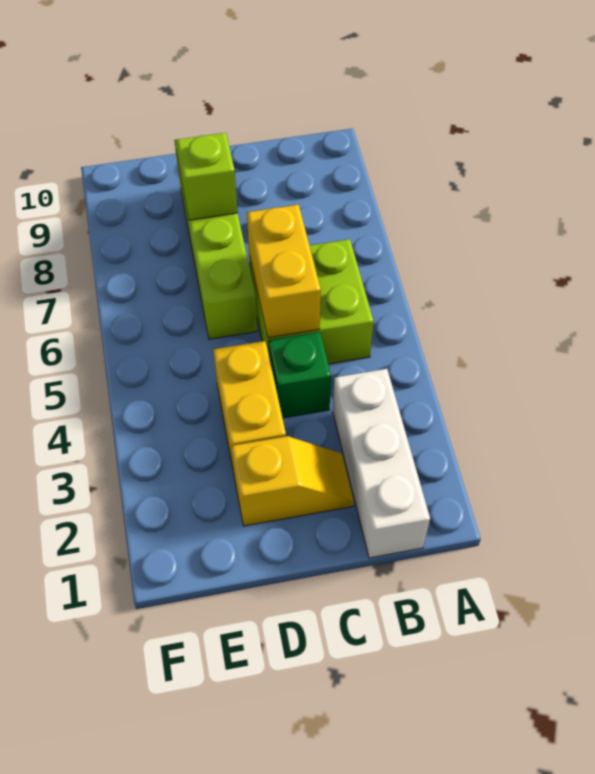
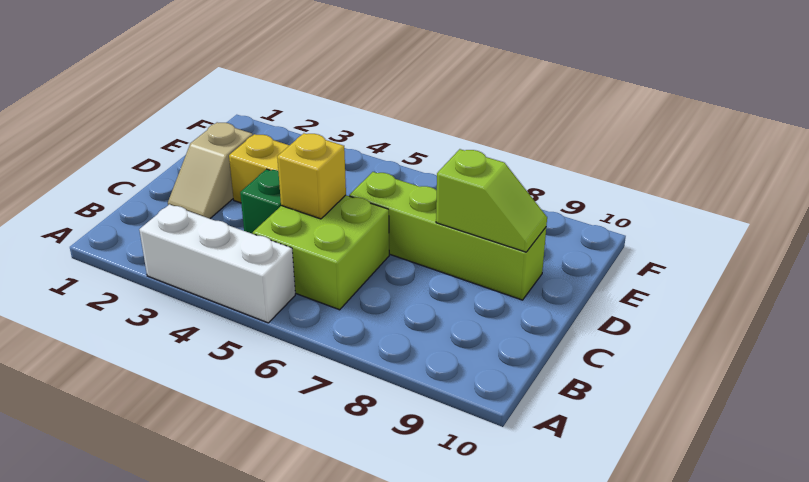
white 1x3 brick [333,369,430,558] -> white 1x3 brick moved to [139,204,295,323]
yellow 1x2 slope [231,436,354,526] -> tan 1x2 slope [168,122,253,219]
yellow 1x2 brick [247,205,321,338] -> yellow 1x1 brick [277,133,346,219]

